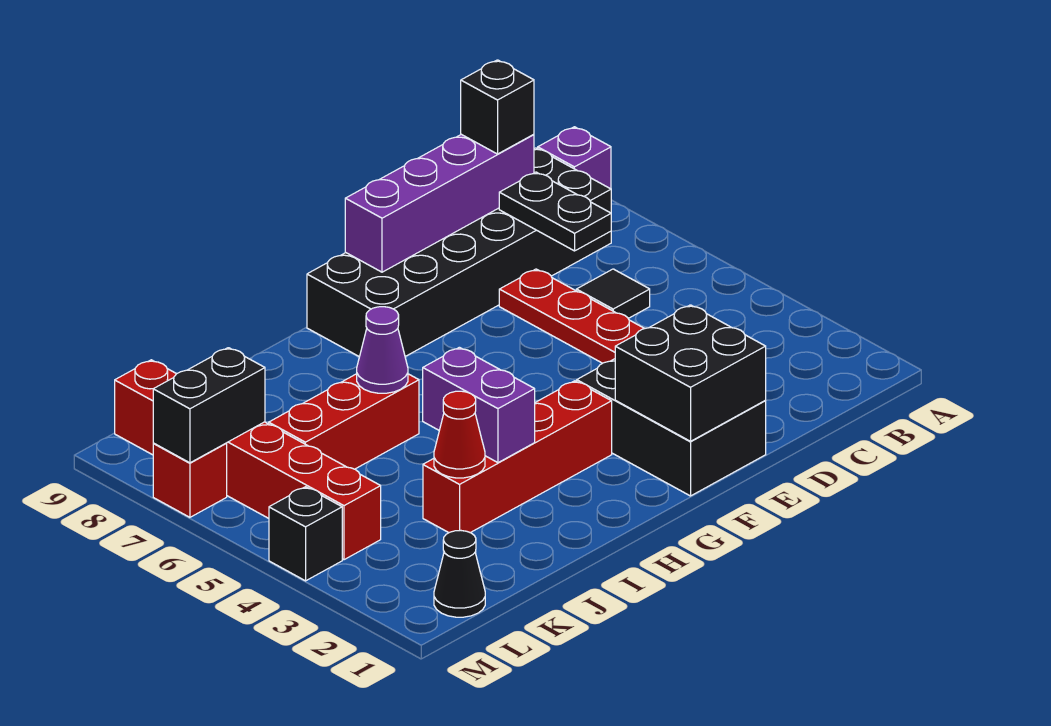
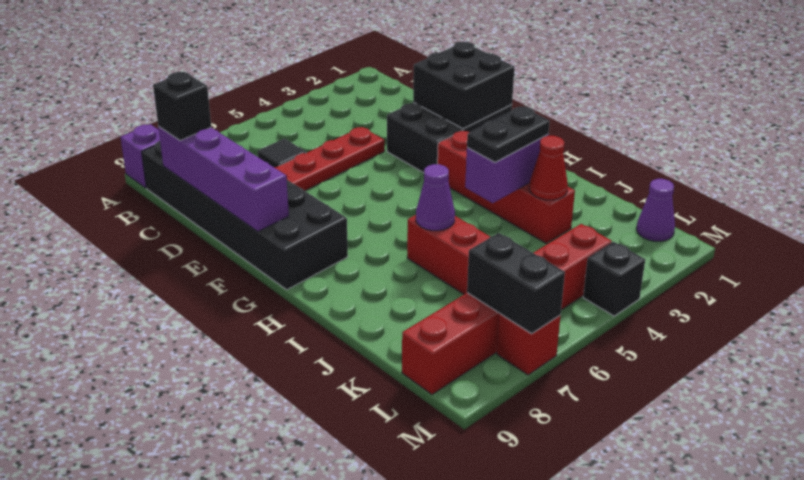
black 1x2 plate [499,172,611,251] -> black 1x2 plate moved to [467,107,550,162]
black 1x1 cone [434,531,485,617] -> purple 1x1 cone [637,179,675,241]

